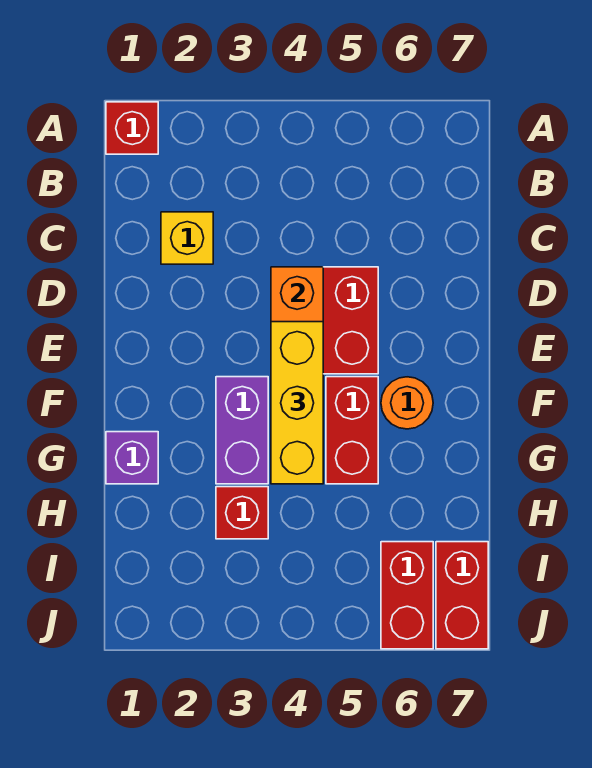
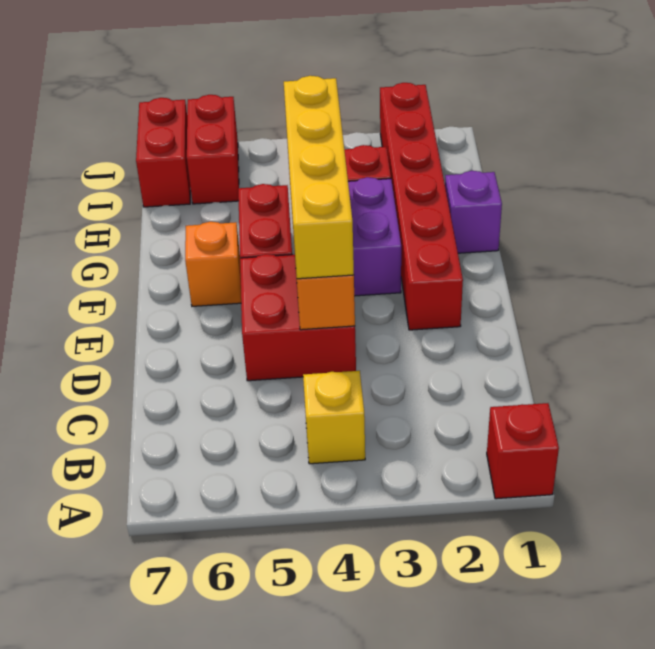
yellow 1x1 brick [161,212,213,264] -> yellow 1x1 brick moved to [303,371,365,464]
none -> red 1x6 brick [380,83,463,330]
yellow 1x3 brick [271,322,323,484] -> yellow 1x4 brick [284,76,354,279]
orange 1x1 round brick [381,377,433,429] -> orange 1x1 brick [185,222,241,306]

